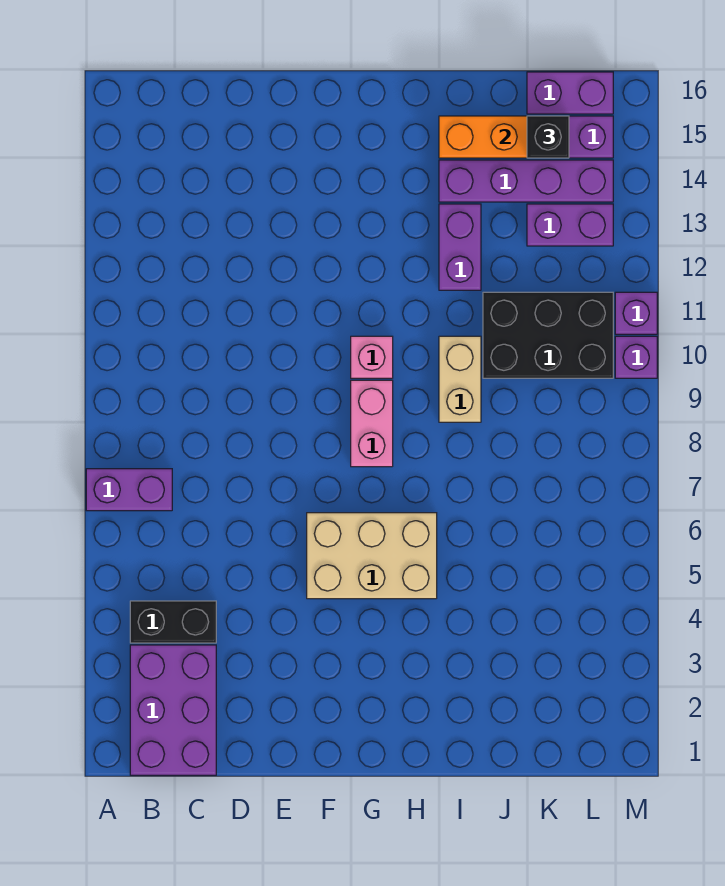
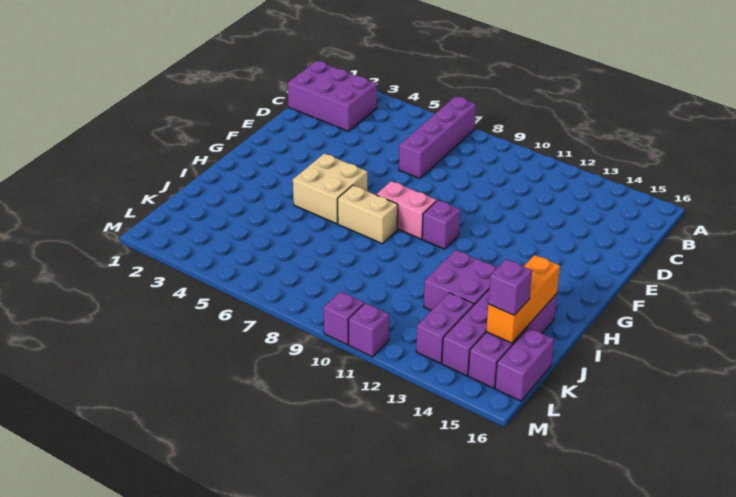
purple 1x2 brick [86,469,172,511] -> purple 1x4 brick [399,96,476,179]
black 1x2 brick [130,601,216,643] -> none
tan 2x3 brick [307,513,437,599] -> tan 2x2 brick [293,154,367,224]
pink 1x1 brick [351,336,393,378] -> purple 1x1 brick [422,200,460,249]
tan 1x2 brick [439,336,481,422] -> tan 1x2 brick moved to [338,185,398,243]
purple 1x2 brick [439,204,481,290] -> purple 2x2 brick [424,250,497,311]
black 2x3 brick [483,292,613,378] -> none
black 1x1 brick [527,116,569,158] -> purple 1x1 brick [488,259,532,315]

